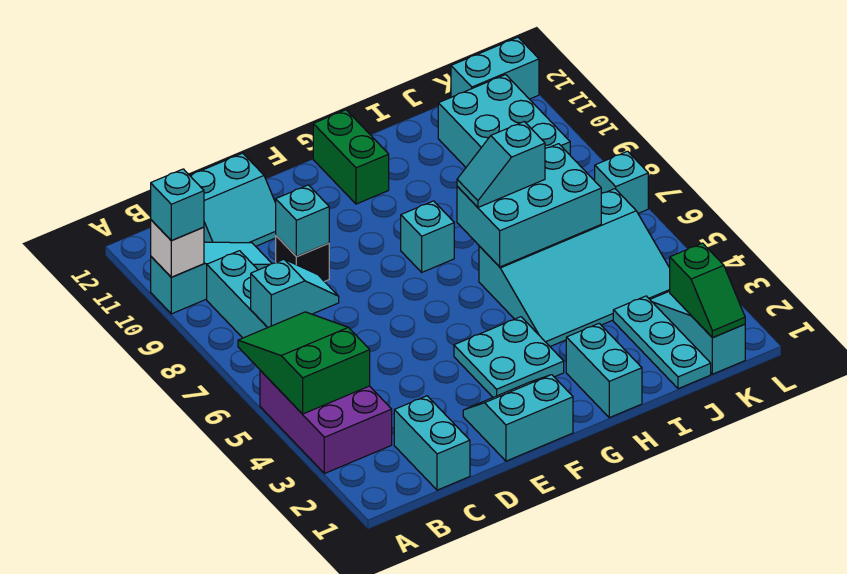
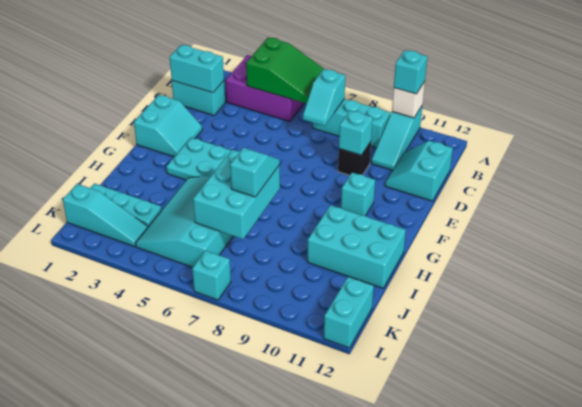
cyan 1x1 brick [401,201,454,272] -> cyan 1x1 brick moved to [341,173,375,216]
green 1x2 brick [313,110,389,204] -> none
cyan 1x2 brick [566,323,642,418] -> cyan 1x2 brick moved to [170,45,224,93]
cyan 2x3 brick [438,75,570,167] -> cyan 2x3 brick moved to [307,205,406,288]
green 1x2 slope [670,243,745,338] -> none

